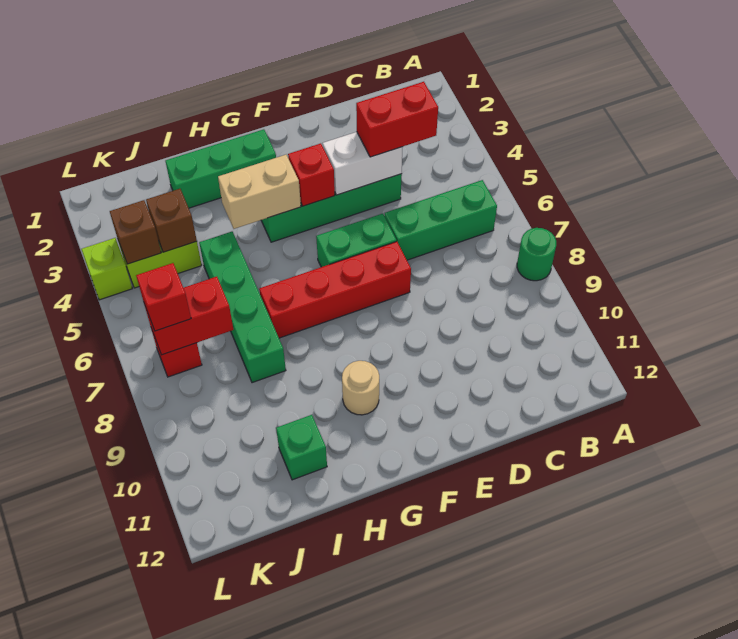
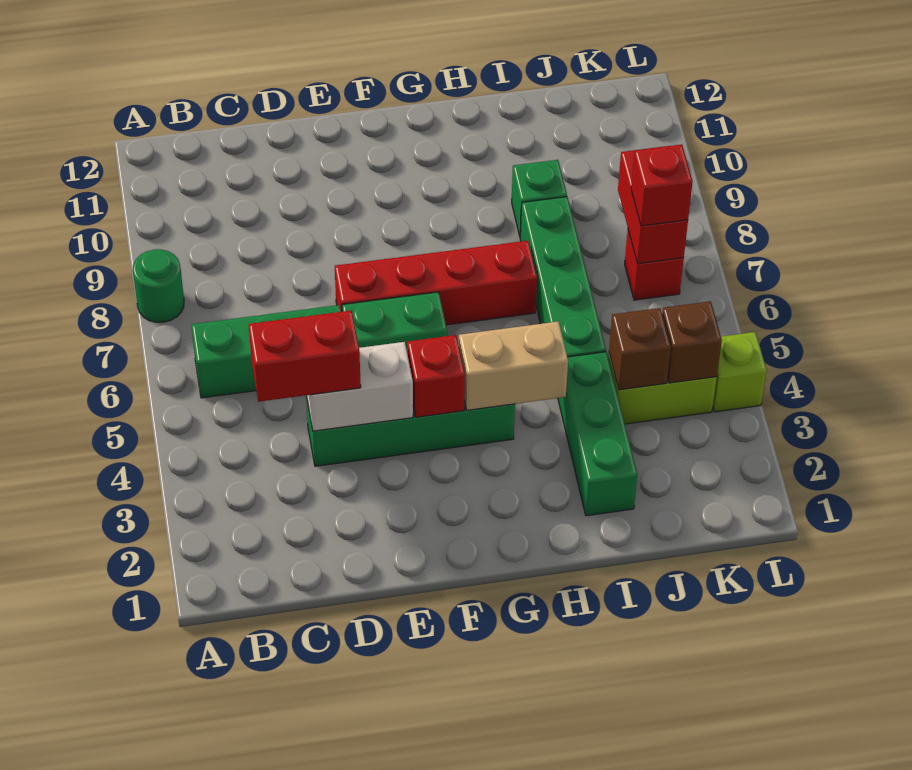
green 1x3 brick [166,129,276,208] -> green 1x3 brick turned to [558,352,637,516]
tan 1x1 round brick [342,361,379,415] -> none
green 1x1 brick [276,415,327,480] -> green 1x1 brick moved to [512,160,567,236]
red 1x2 brick [144,277,233,355] -> red 1x2 brick turned to [618,146,688,264]

